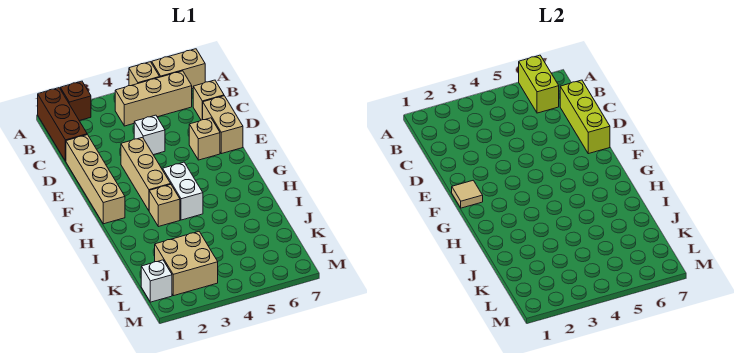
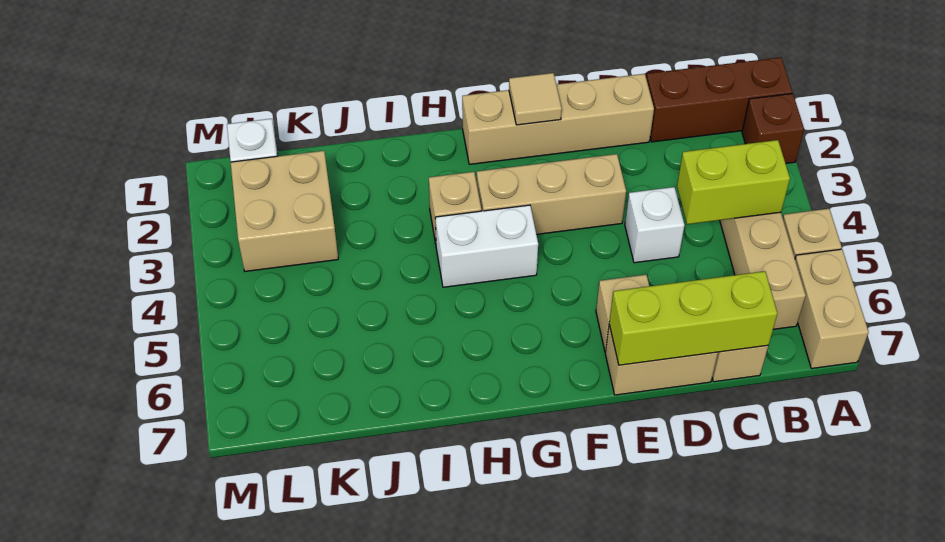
lime 1x2 brick [519,55,559,113] -> lime 1x2 brick moved to [677,140,790,224]

